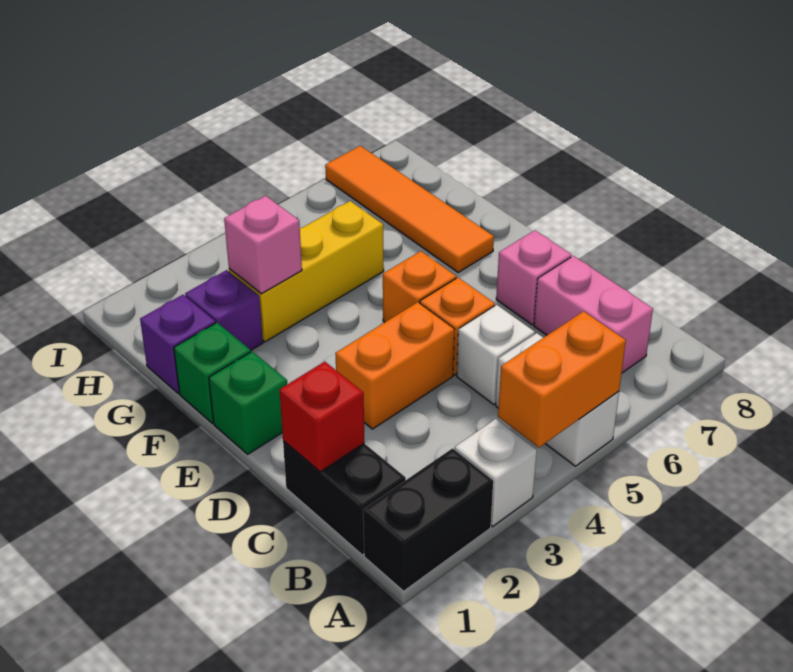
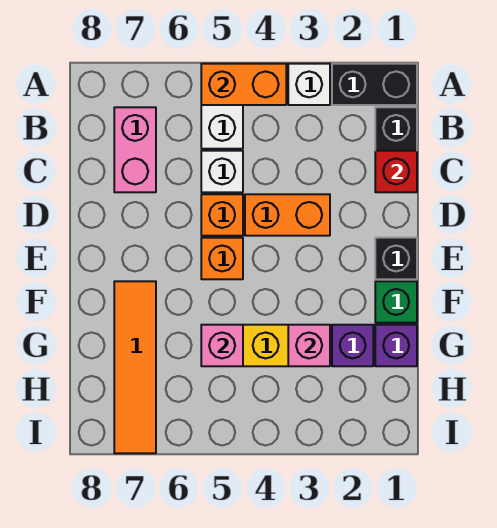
pink 1x1 brick [496,230,572,325] -> pink 1x1 brick moved to [201,325,243,366]
green 1x1 brick [209,352,287,454] -> black 1x1 brick [375,238,417,279]

